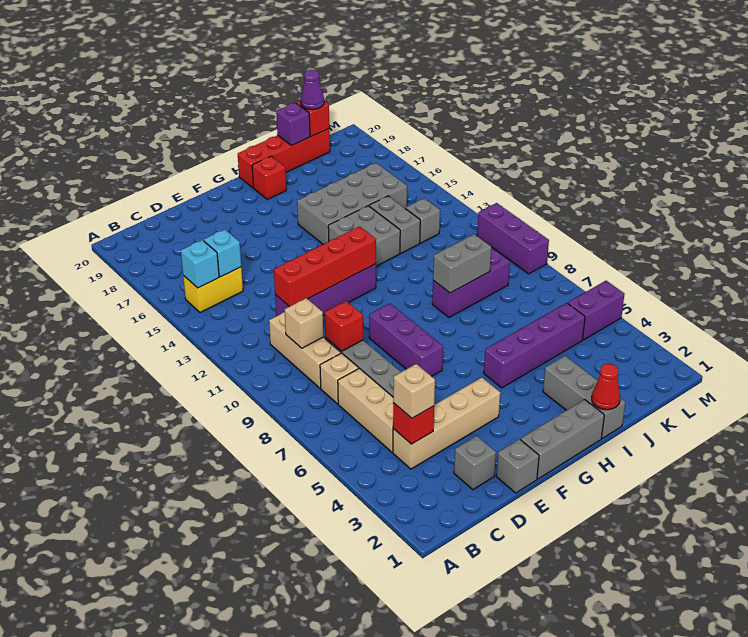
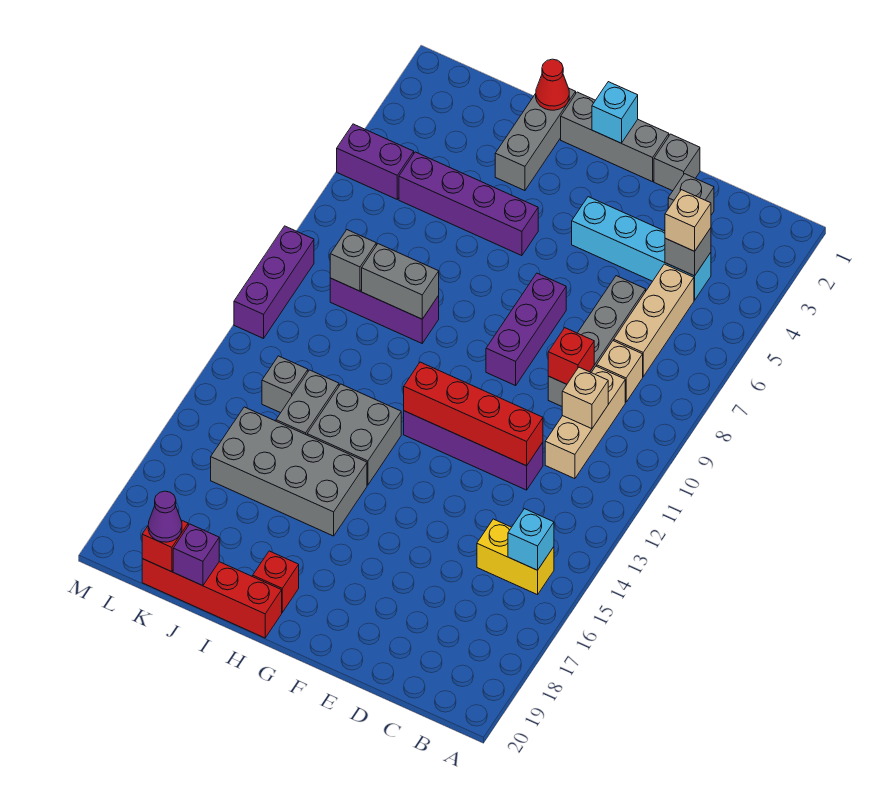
tan 1x4 brick [393,377,500,469] -> cyan 1x4 brick [572,197,711,300]
red 1x1 brick [393,403,434,444] -> grey 1x1 brick [665,228,711,276]
cyan 1x1 brick [203,229,241,277] -> cyan 1x1 brick moved to [592,82,638,143]
none -> grey 1x1 brick [330,230,376,291]

